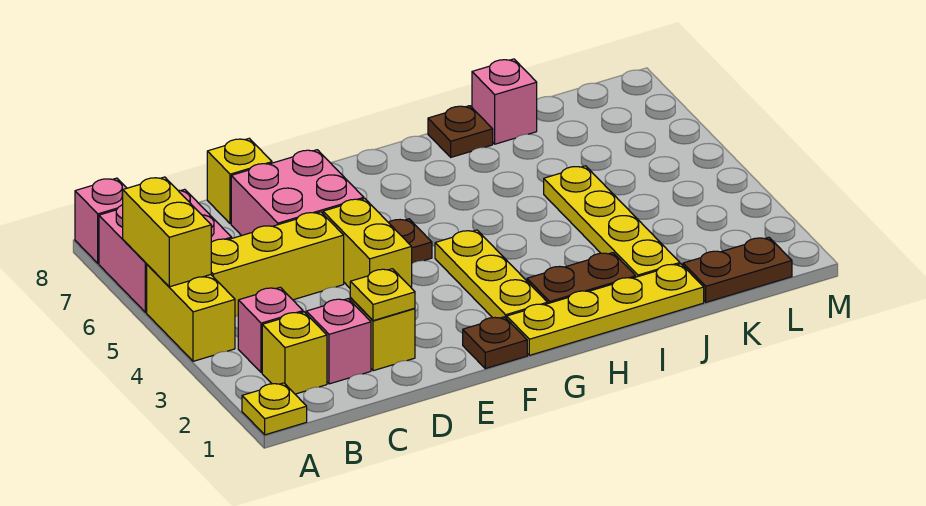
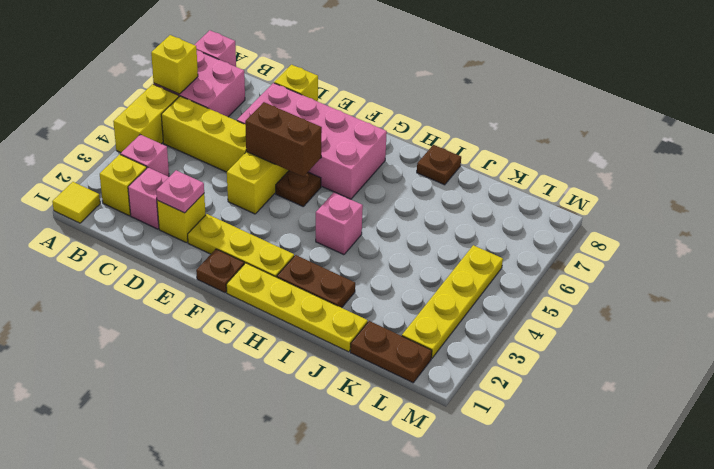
yellow 1x1 plate [242,383,307,435] -> yellow 1x1 tile [52,182,100,223]
yellow 1x2 brick [123,177,211,287] -> yellow 1x1 brick [151,35,198,94]
yellow 1x1 plate [350,269,415,321] -> pink 1x1 plate [156,170,204,213]
pink 2x2 brick [231,150,364,236] -> pink 2x4 brick [237,83,387,199]
none -> brown 1x2 brick [245,102,322,176]
yellow 1x3 plate [435,230,547,319] -> yellow 1x3 plate turned to [188,214,294,277]
yellow 1x4 plate [544,166,680,277] -> yellow 1x4 plate moved to [402,245,503,358]
pink 1x1 brick [472,59,537,144] -> pink 1x1 brick moved to [316,192,363,255]

